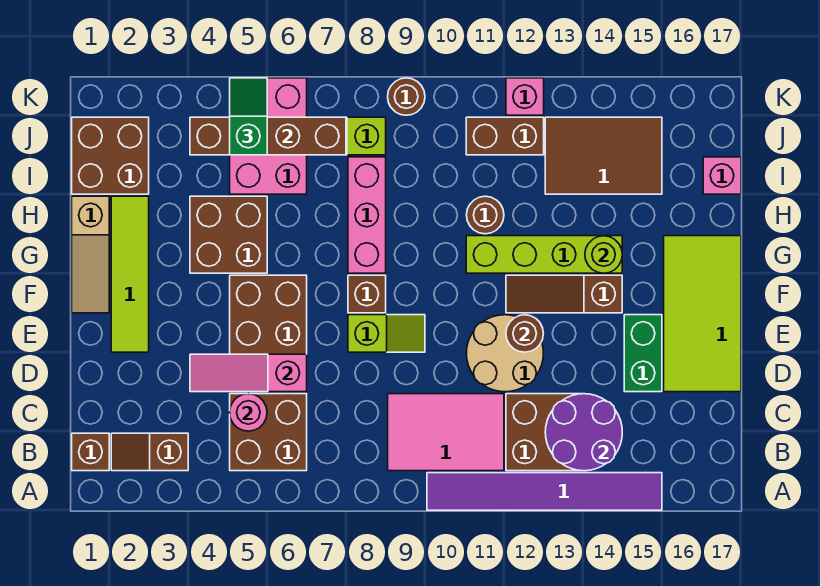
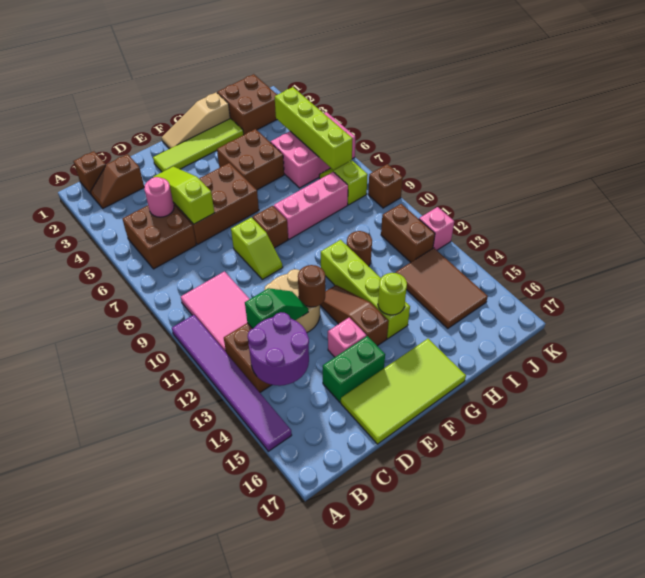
brown 1x2 slope [111,433,188,471] -> brown 1x2 slope turned to [90,154,144,208]
pink 1x3 slope [190,354,307,392] -> lime 1x3 slope [153,166,214,224]
pink 1x1 brick [703,157,741,194] -> pink 1x1 brick moved to [328,318,367,357]
brown 1x4 brick [190,117,346,155] -> lime 1x4 brick [275,87,353,170]
green 1x2 slope [230,78,267,155] -> green 1x2 slope moved to [245,288,308,328]
brown 1x1 round brick [388,78,425,115] -> brown 1x1 brick [368,164,403,208]

